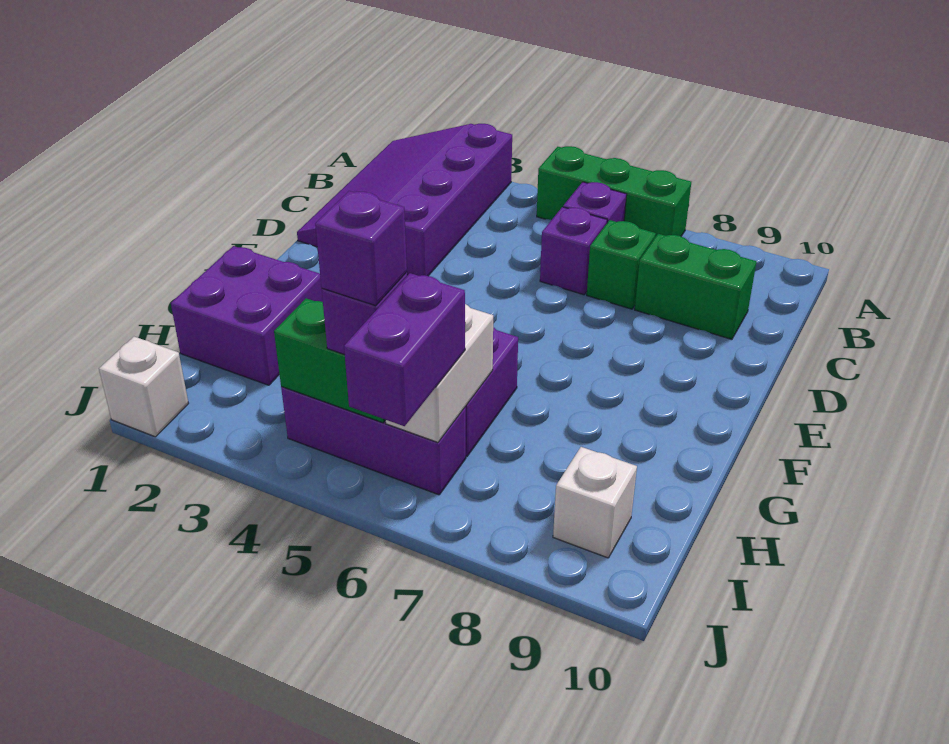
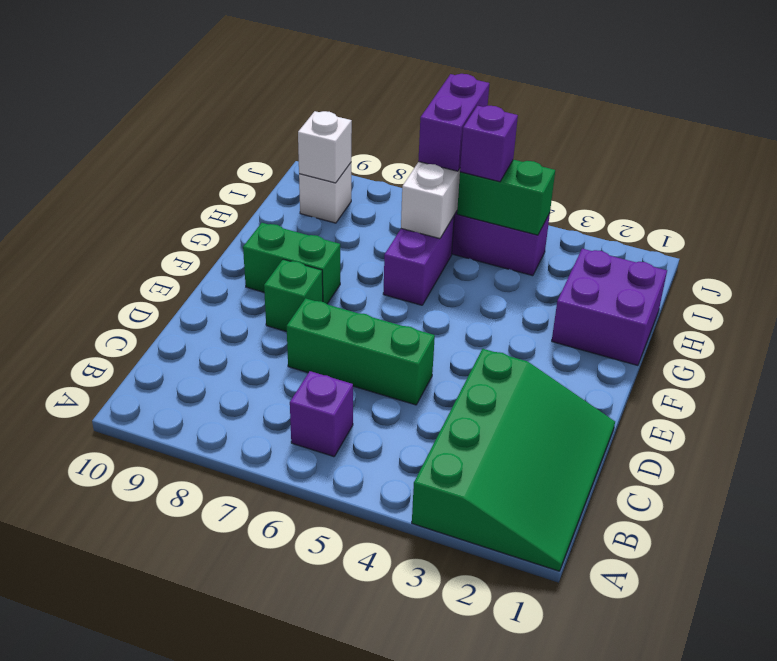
purple 3x4 slope [297,124,512,276] -> green 3x4 slope [412,349,615,571]
green 1x3 brick [537,146,691,237] -> green 1x3 brick moved to [287,298,435,405]
purple 1x1 brick [540,207,607,295] -> none
green 1x1 brick [587,220,656,309] -> green 1x1 brick moved to [264,259,323,332]
green 1x2 brick [635,234,757,339] -> green 1x2 brick moved to [243,223,340,304]
purple 1x1 brick [315,191,407,306] -> none
white 1x1 brick [99,337,189,437] -> white 1x1 brick moved to [298,111,352,183]

